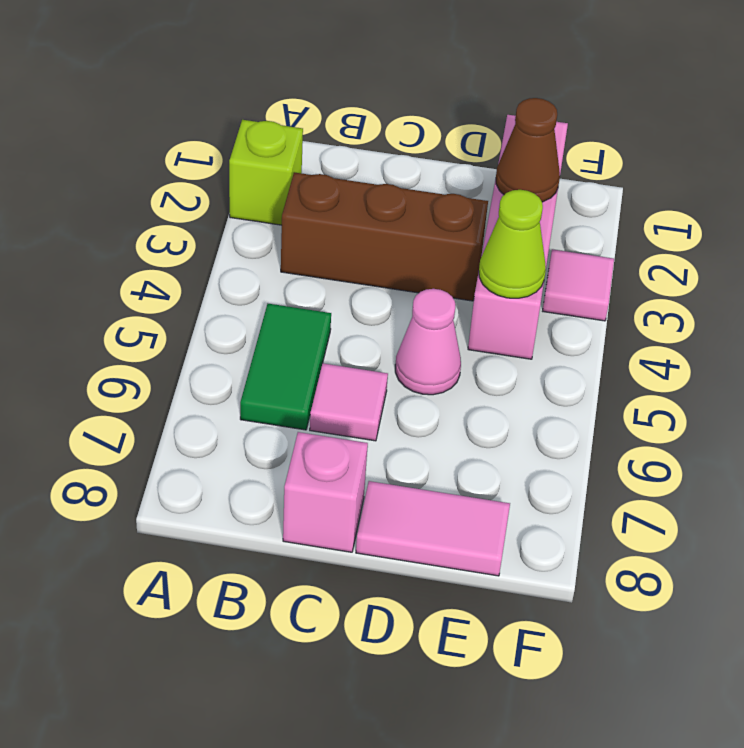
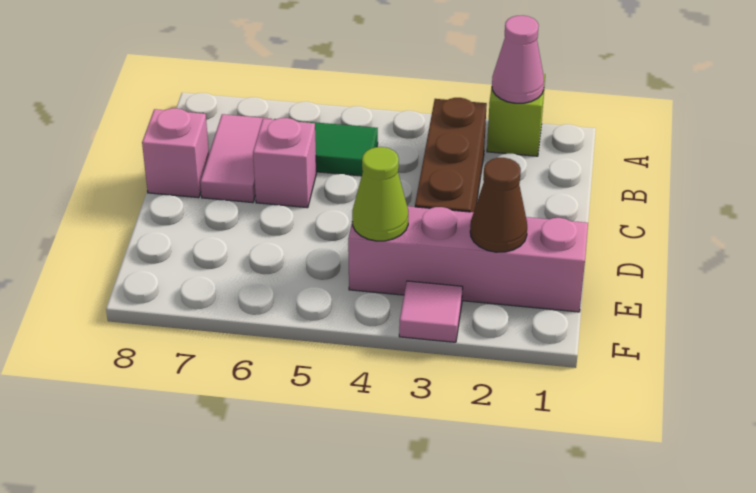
pink 1x1 tile [310,363,388,441] -> pink 1x1 brick [253,118,316,208]
pink 1x1 cone [395,289,461,395] -> pink 1x1 cone moved to [492,15,545,103]
pink 1x2 tile [356,481,510,576] -> pink 1x2 tile moved to [200,114,271,203]

